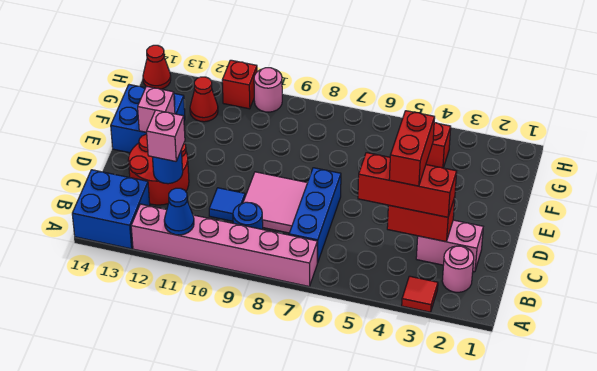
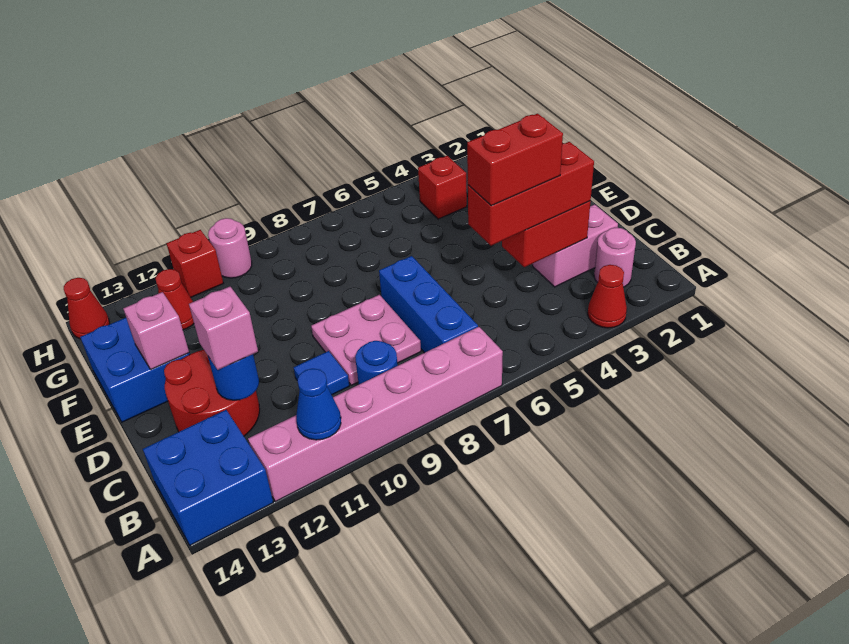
red 1x1 tile [402,276,438,312] -> red 1x1 cone [588,265,627,328]
red 1x2 brick [389,111,435,186] -> red 1x2 brick turned to [467,114,563,206]
pink 2x2 tile [243,172,307,233] -> pink 2x2 plate [311,295,421,385]

